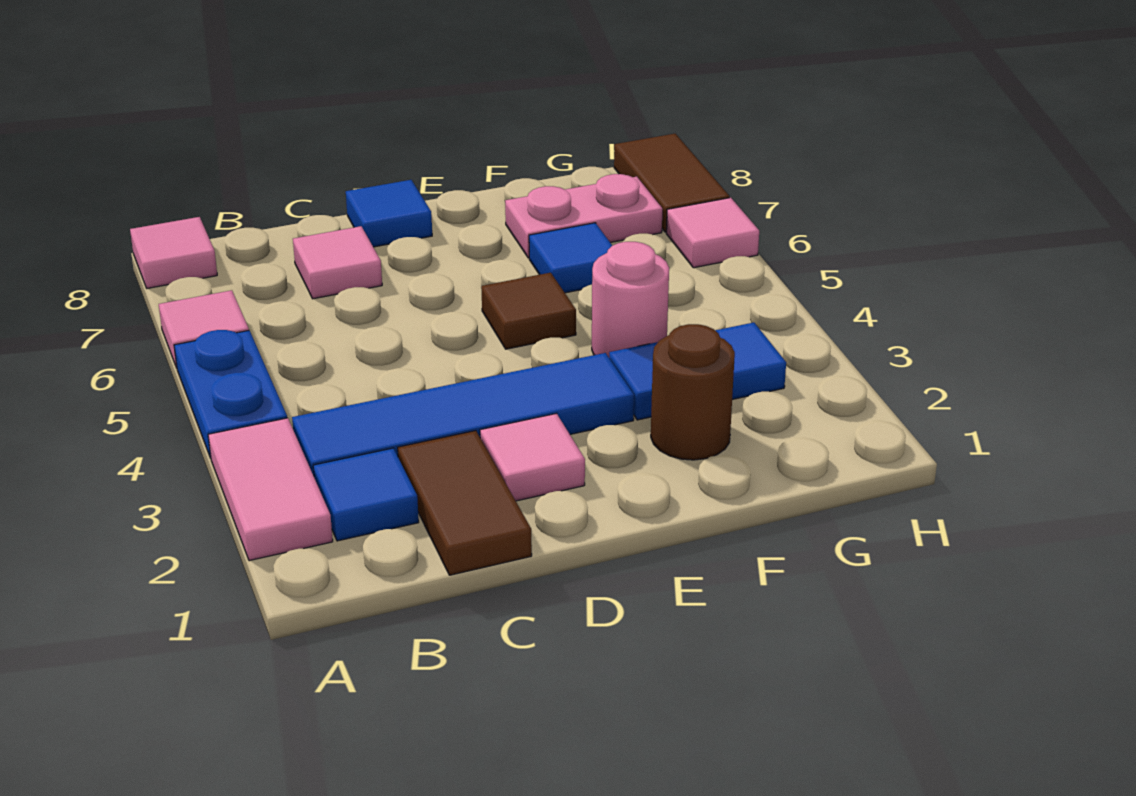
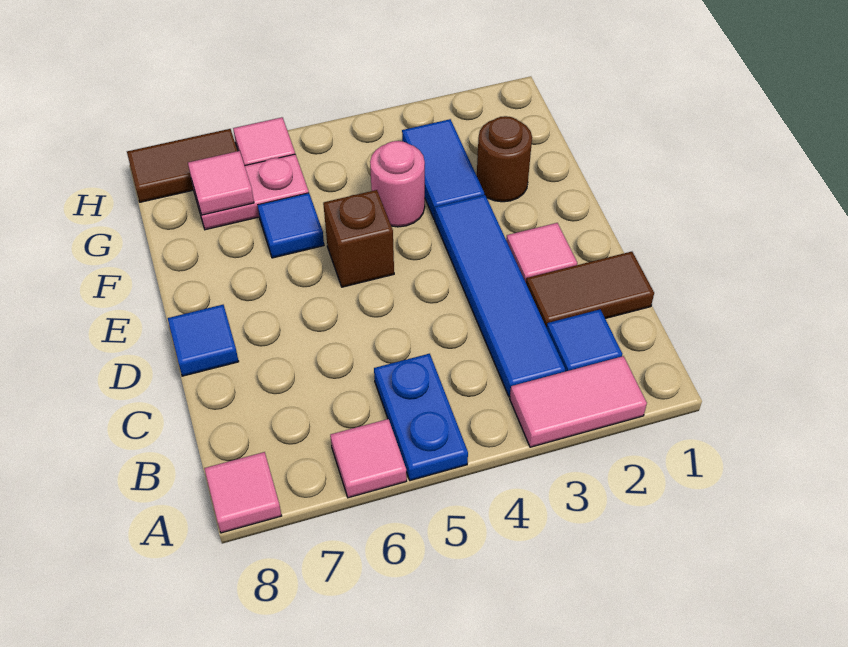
blue 1x2 plate [174,330,287,458] -> blue 1x2 plate turned to [374,354,468,481]
pink 1x1 tile [293,226,382,299] -> pink 1x1 tile moved to [188,151,254,215]
brown 1x1 tile [481,273,576,349] -> brown 1x1 brick [323,190,394,287]
pink 1x2 plate [505,174,663,258] -> pink 1x2 plate turned to [192,154,309,230]

